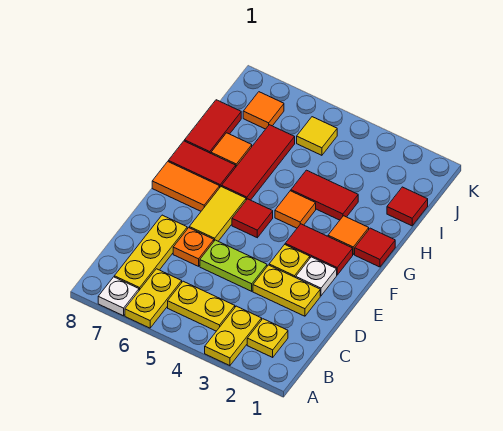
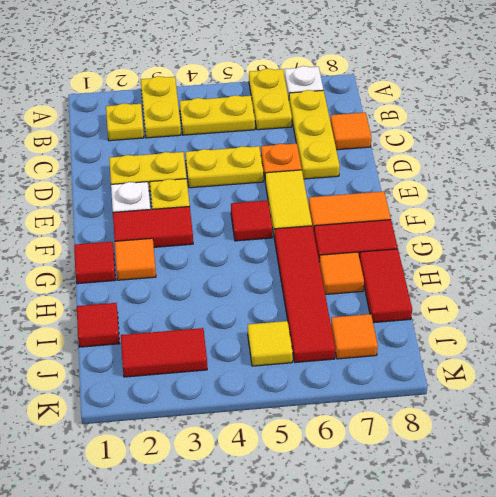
lime 1x2 plate [200,240,267,291] -> yellow 1x2 plate [185,146,263,188]
orange 1x1 tile [275,191,316,228] -> orange 1x1 tile moved to [330,112,371,150]
red 1x3 tile [222,125,295,200] -> red 1x4 tile [274,226,335,363]
red 1x2 tile [291,170,358,220] -> red 1x2 tile moved to [121,328,207,377]

